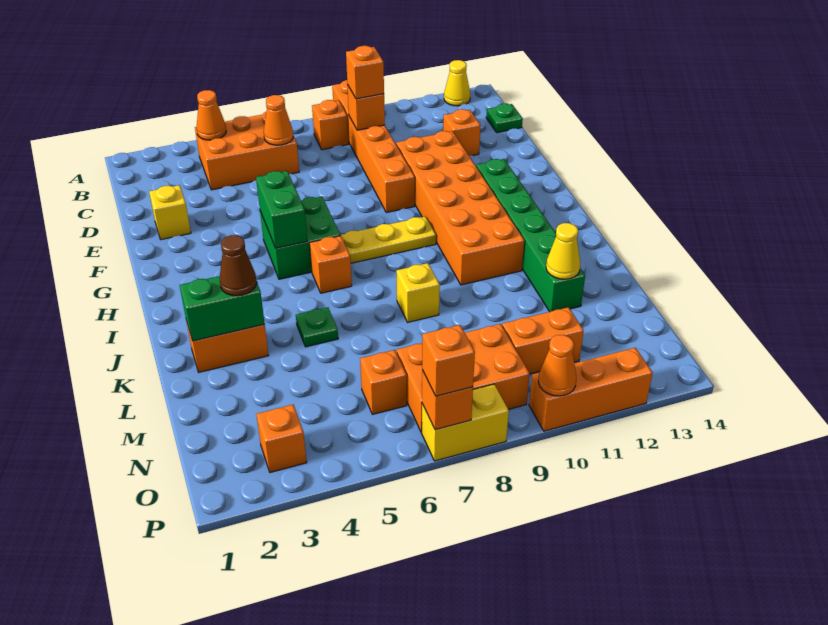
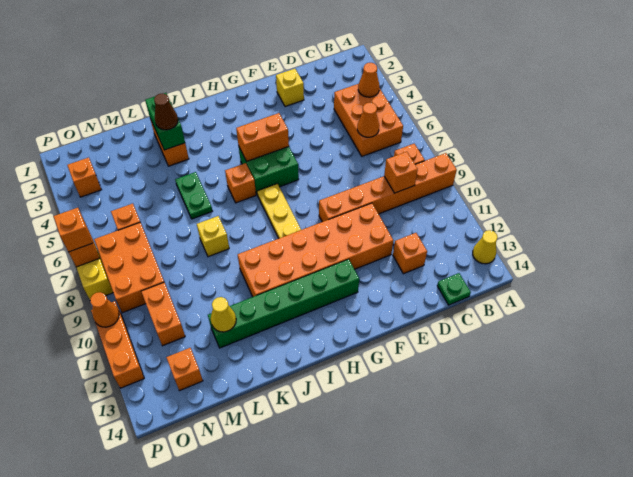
orange 1x1 brick [346,46,384,99] -> orange 1x1 brick moved to [166,348,203,391]
green 1x2 brick [256,171,307,248] -> orange 1x2 brick [236,113,289,161]
green 1x1 plate [296,307,338,347] -> green 1x2 plate [175,172,212,219]

